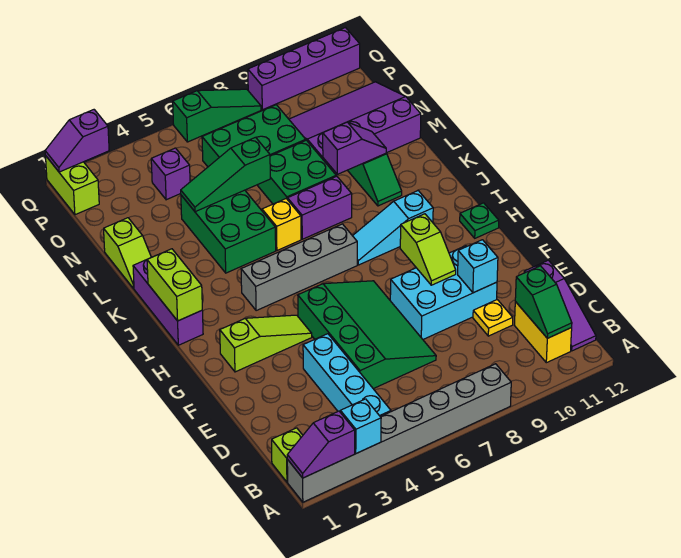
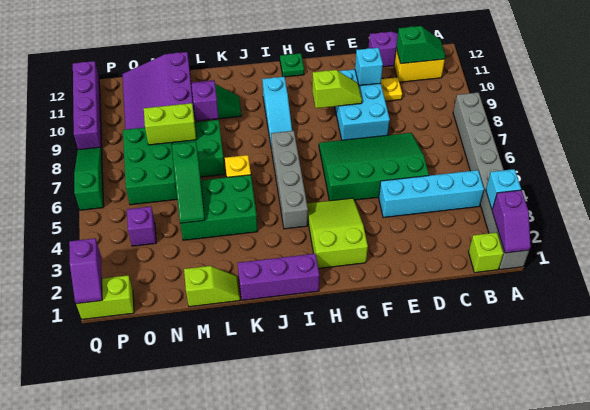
lime 1x3 slope [220,315,312,372] -> lime 2x3 slope [307,198,368,269]
lime 1x2 brick [147,249,202,321] -> lime 1x2 brick moved to [144,103,196,145]
purple 1x2 brick [288,176,352,239] -> none

